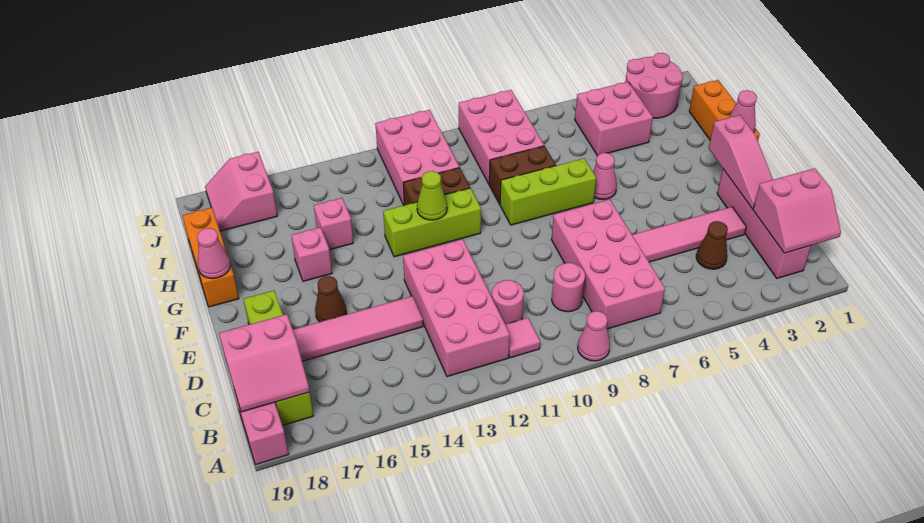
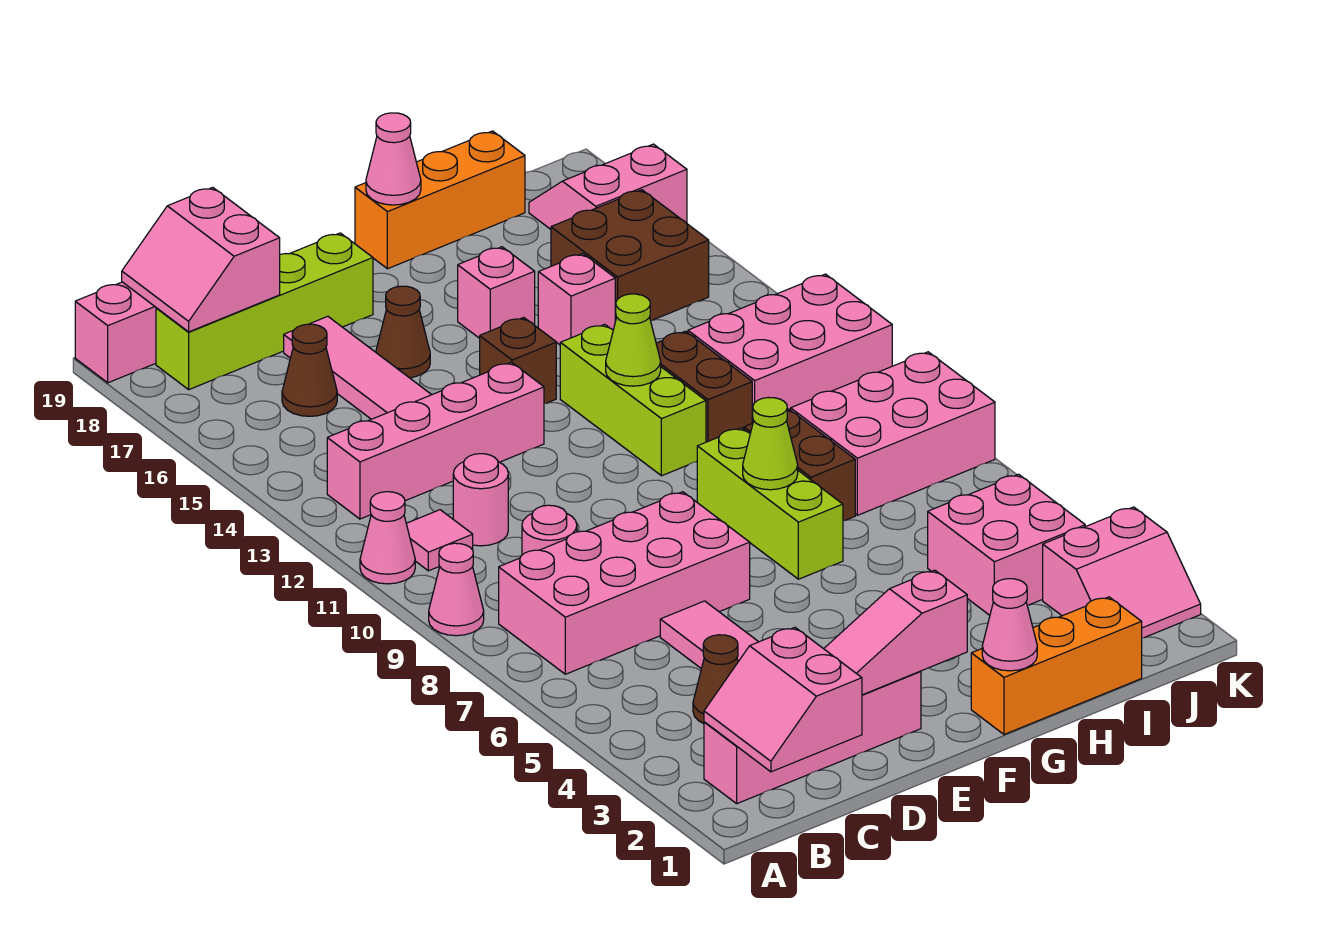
pink 2x4 brick [403,239,510,377] -> pink 1x4 brick [327,362,544,519]
none -> brown 1x1 cone [282,324,337,416]
none -> brown 1x1 brick [480,318,556,404]
pink 1x1 cone [593,153,617,200] -> pink 1x1 cone moved to [360,492,415,584]
none -> lime 1x1 cone [743,398,798,490]
none -> brown 2x2 brick [551,190,709,321]
pink 2x2 round brick [625,53,683,118] -> pink 2x2 slope [1043,507,1201,638]

